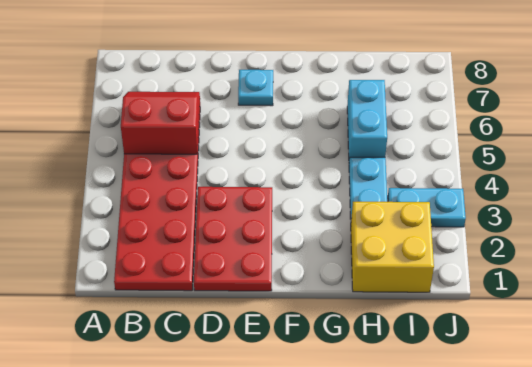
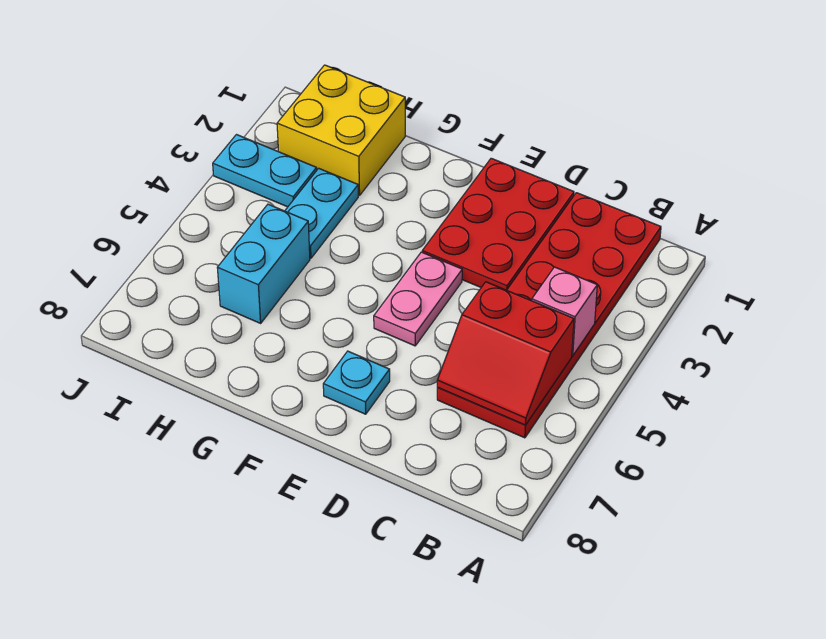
none -> pink 1x1 brick [532,267,597,356]
none -> pink 1x2 plate [374,252,462,346]

